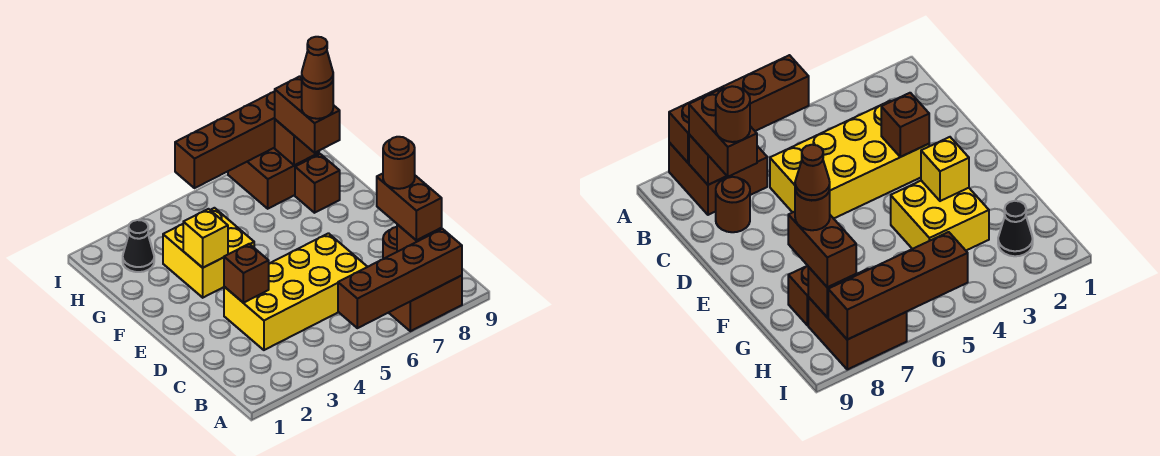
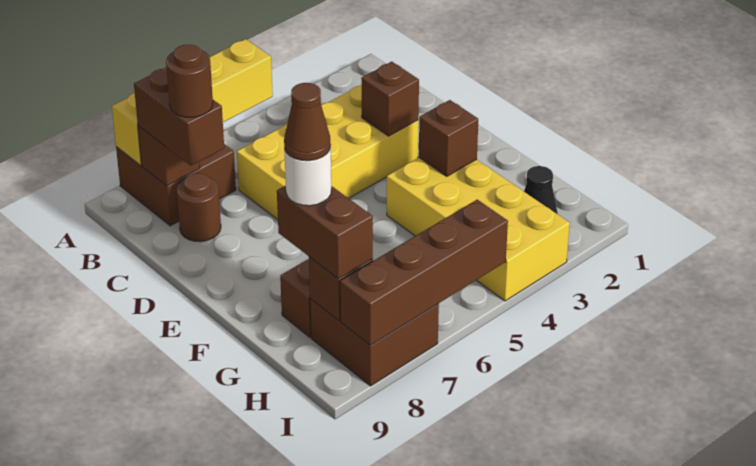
brown 1x4 brick [338,229,462,328] -> yellow 1x4 brick [112,39,273,165]
yellow 2x2 brick [163,208,254,298] -> yellow 2x4 brick [387,158,570,301]
yellow 1x1 brick [183,209,228,268] -> brown 1x1 brick [419,100,478,176]
brown 1x1 round brick [302,81,333,119] -> white 1x1 round brick [284,146,331,206]

